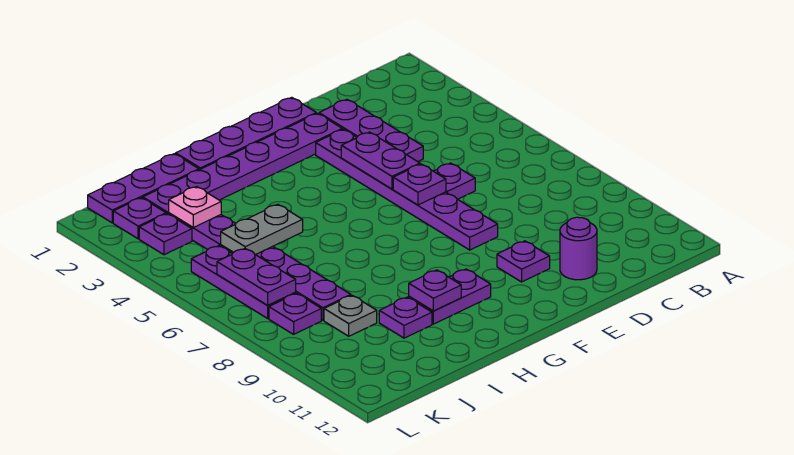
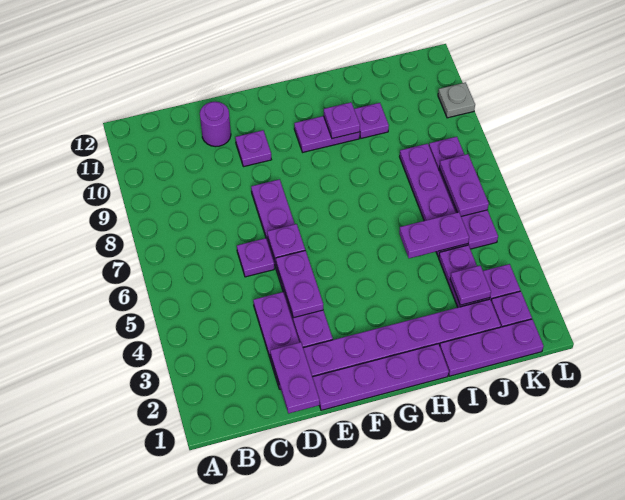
none -> purple 1x2 plate [270,342,320,413]
grey 1x2 plate [221,204,303,255] -> purple 1x2 plate [399,212,469,258]
pink 1x1 plate [169,186,221,227] -> purple 1x1 plate [450,266,491,305]
grey 1x1 plate [324,295,377,336] -> grey 1x1 plate moved to [438,82,475,118]

